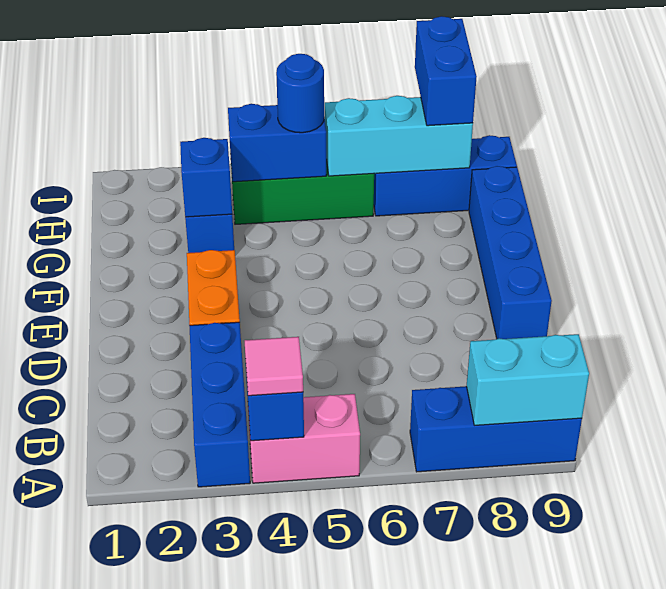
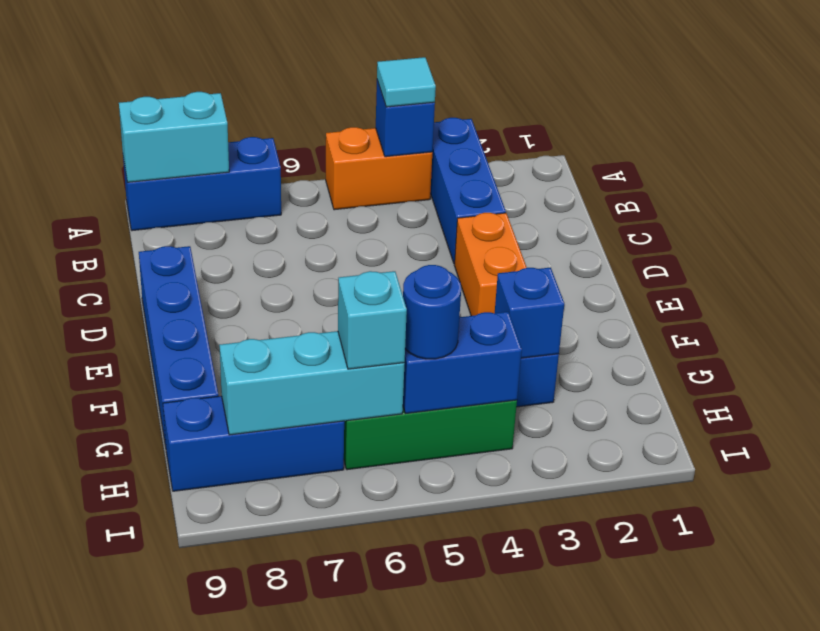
pink 1x2 brick [248,394,360,483] -> orange 1x2 brick [326,127,432,210]
pink 1x1 tile [245,337,303,396] -> cyan 1x1 tile [377,57,436,107]
none -> cyan 1x1 brick [338,271,407,369]
blue 1x2 brick [415,16,477,126] -> none

